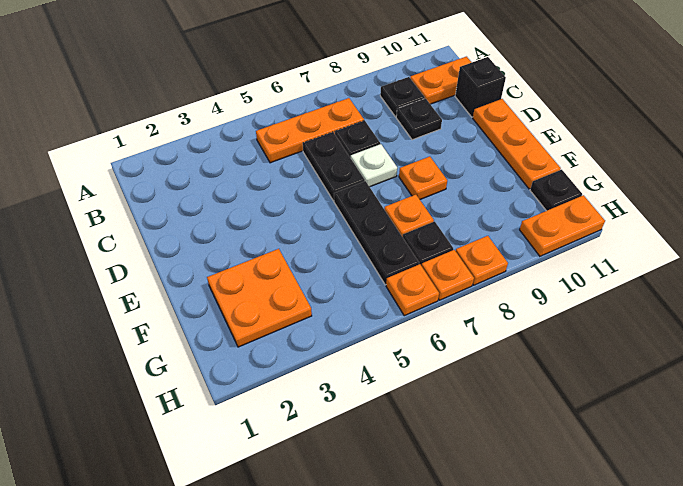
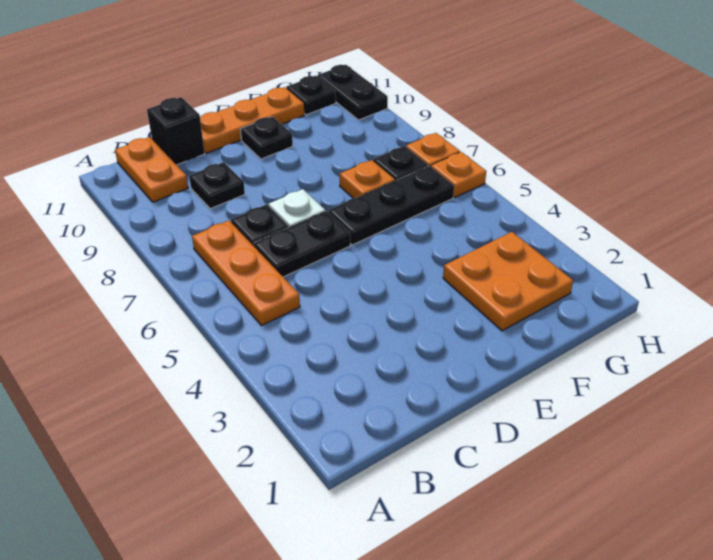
black 1x1 plate [380,77,425,117] -> black 1x1 plate moved to [240,117,293,159]
orange 1x1 plate [399,157,447,199] -> none
orange 1x1 plate [456,236,508,285] -> none
orange 1x2 plate [520,195,605,256] -> black 1x2 plate [317,65,388,120]

